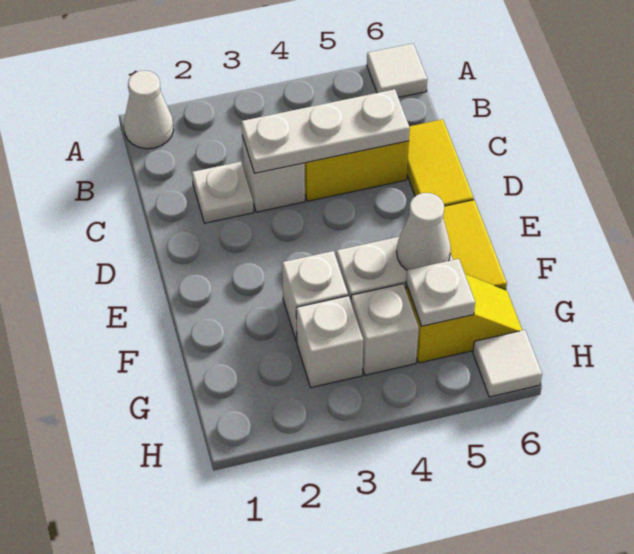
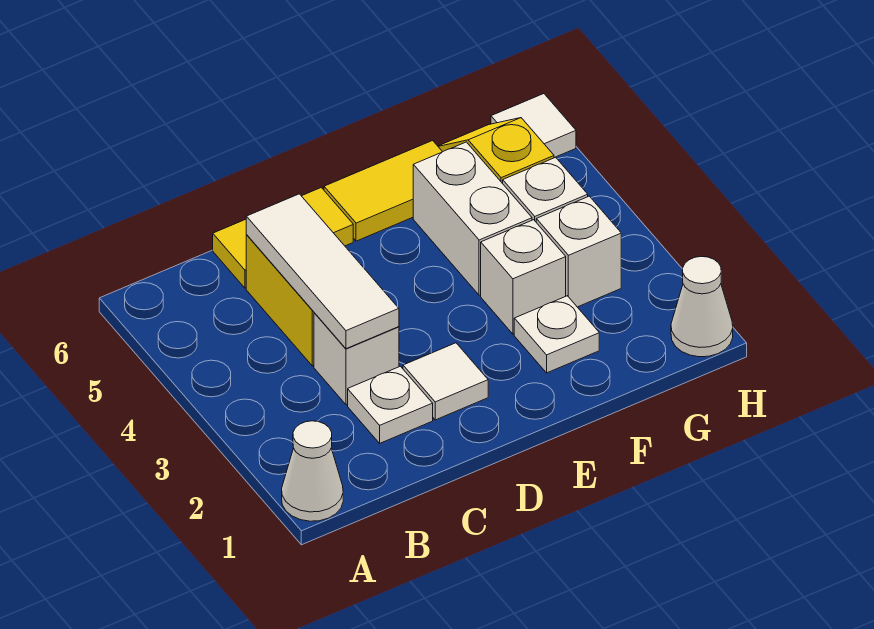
white 1x1 tile [367,43,427,98] -> white 1x1 tile moved to [403,343,488,420]
white 1x3 plate [241,89,410,173] -> white 1x3 tile [246,194,399,349]
white 1x1 cone [397,193,451,270] -> white 1x1 cone moved to [671,256,733,357]
white 1x1 plate [406,259,475,326] -> white 1x1 plate moved to [514,296,599,373]

